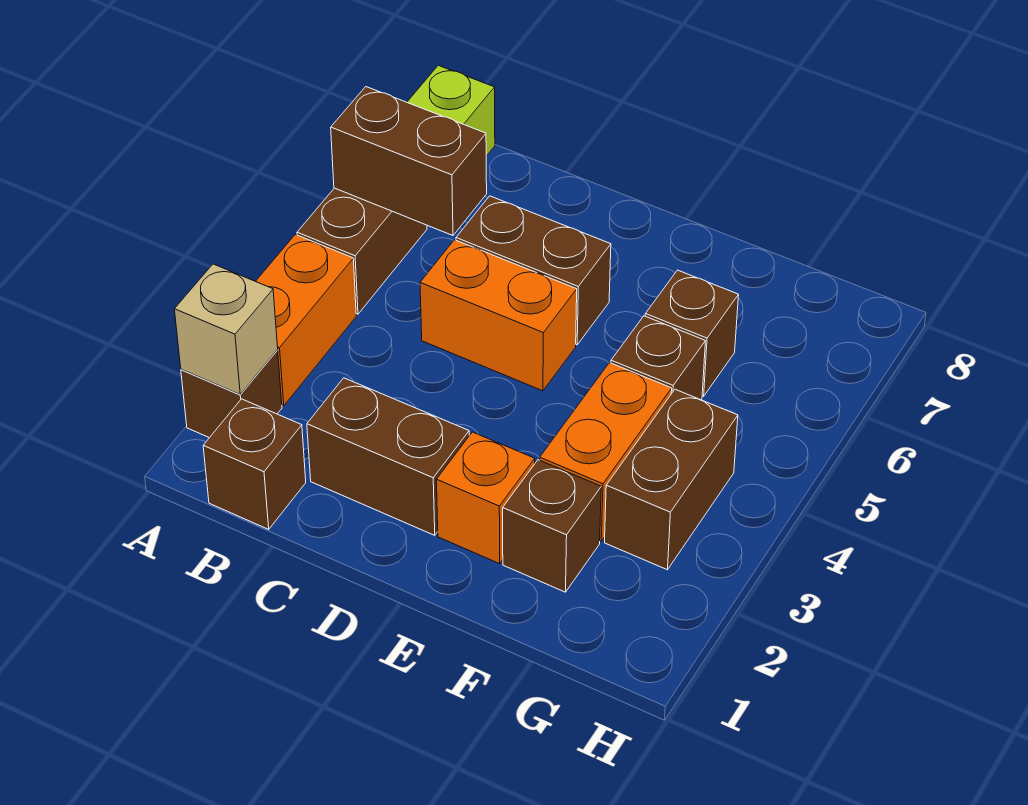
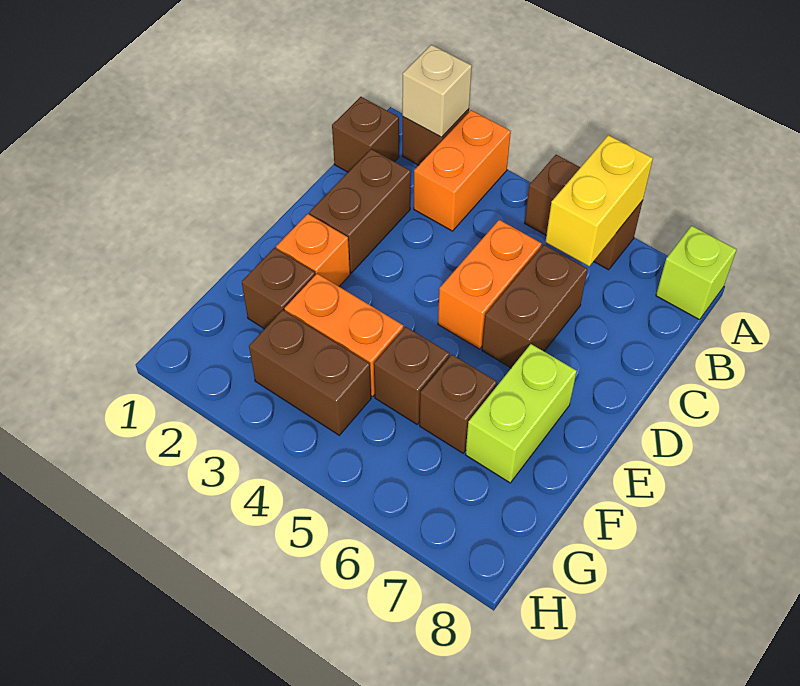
orange 1x2 brick [256,234,356,406] -> orange 1x2 brick turned to [414,110,511,231]
brown 1x2 brick [331,87,487,235] -> yellow 1x2 brick [546,135,653,266]
none -> lime 1x2 brick [466,344,577,483]

